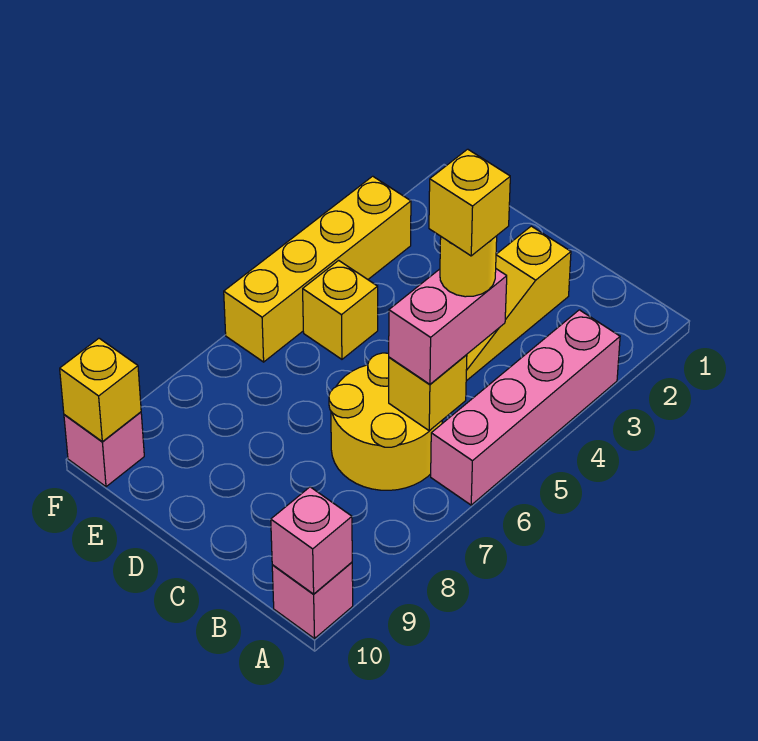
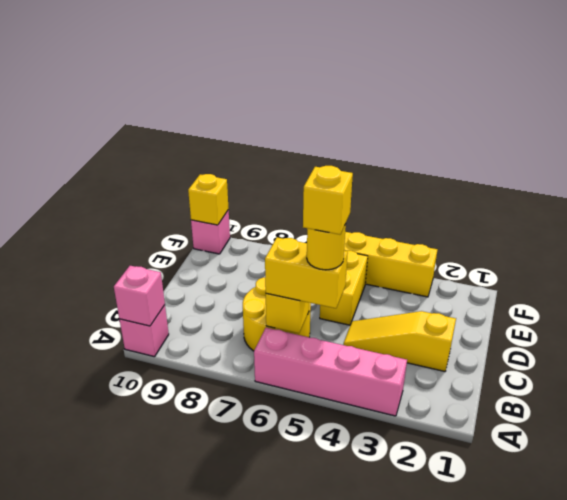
pink 1x2 brick [389,269,507,384] -> yellow 1x2 brick [265,237,348,308]
yellow 1x1 brick [303,260,378,359] -> yellow 1x2 brick [320,251,368,325]

